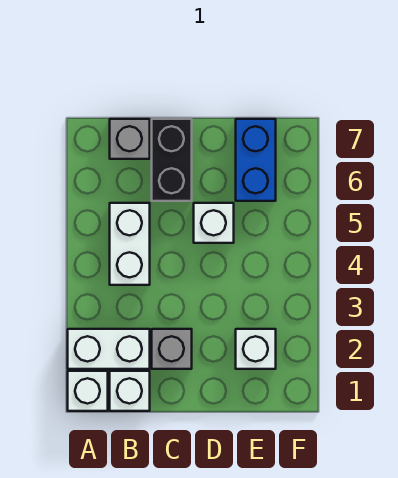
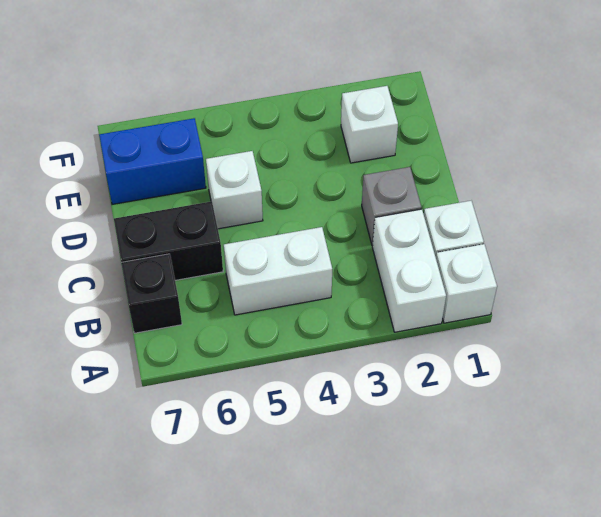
grey 1x1 brick [110,119,150,159] -> black 1x1 brick [121,254,182,333]

